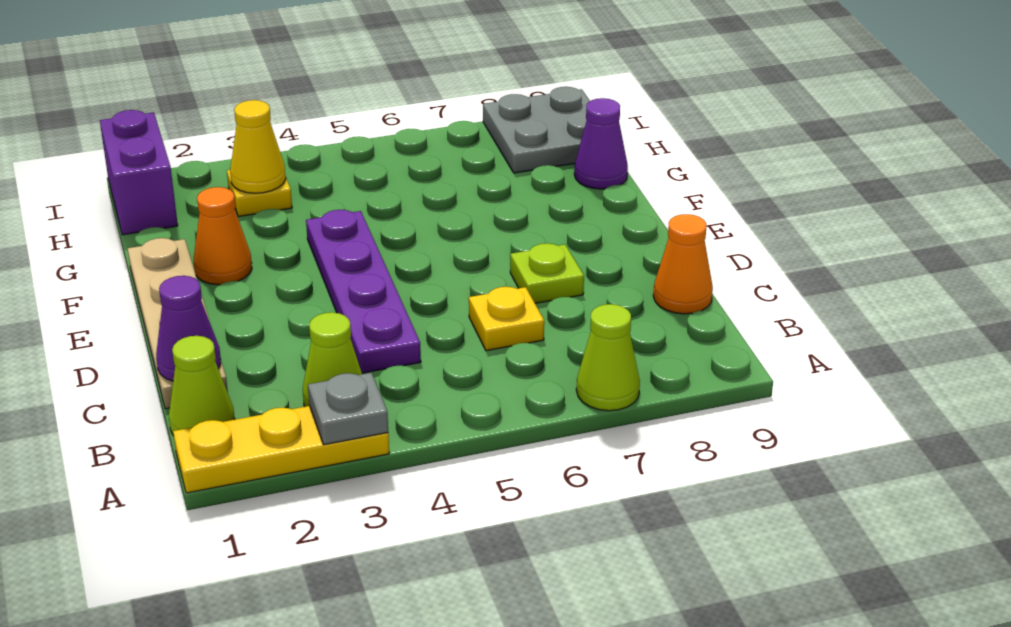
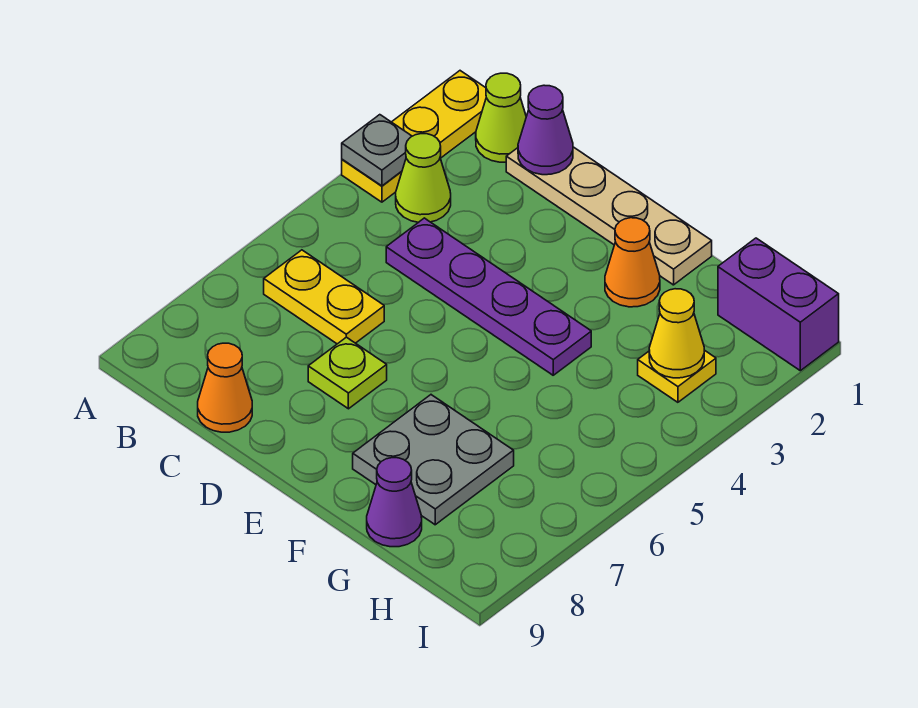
lime 1x1 cone [576,304,640,411] -> none
yellow 1x1 plate [469,287,544,351] -> yellow 1x2 plate [264,250,384,344]
grey 2x2 plate [483,87,590,173] -> grey 2x2 plate moved to [353,395,514,525]

